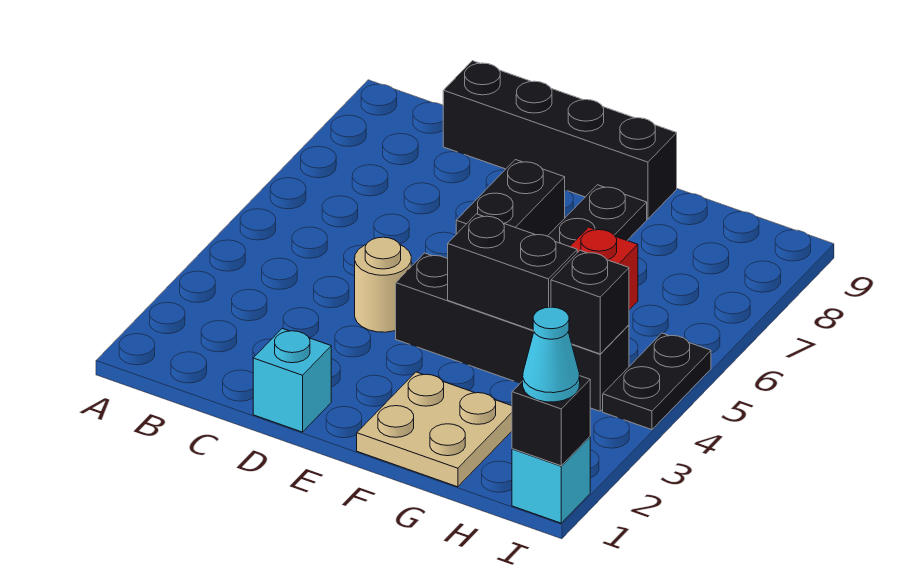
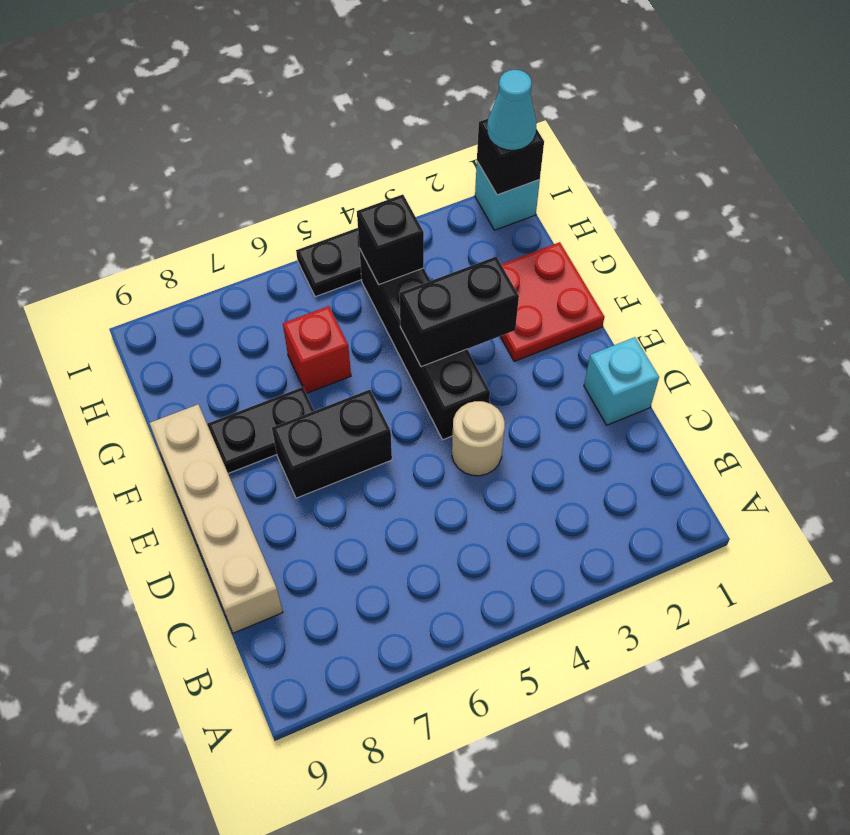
black 1x4 brick [443,61,677,219] -> tan 1x4 brick [150,404,283,633]
tan 2x2 plate [357,372,512,487] -> red 2x2 plate [500,242,605,362]
black 1x2 brick [448,214,577,330] -> black 1x2 brick turned to [399,256,519,367]

